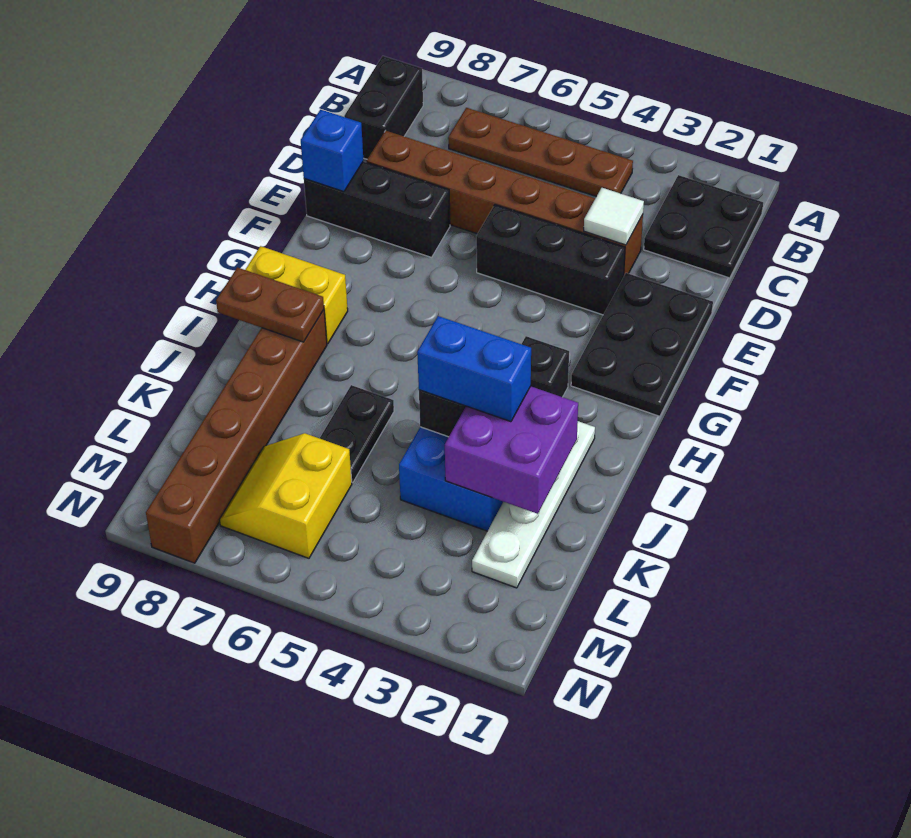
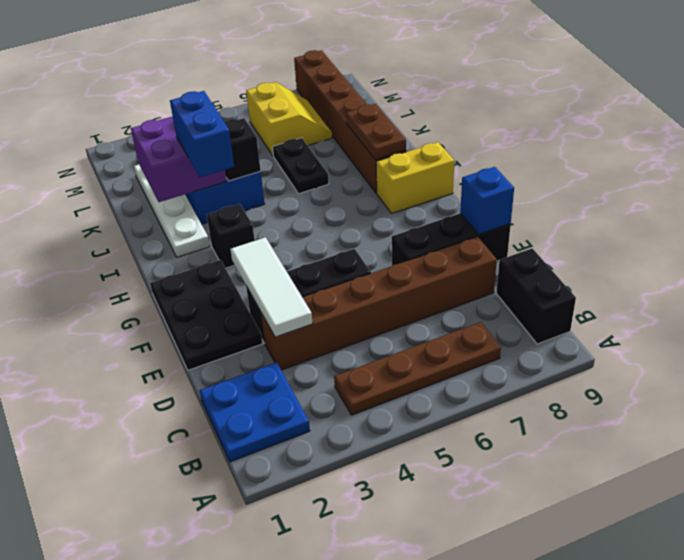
black 2x2 plate [644,175,763,278] -> blue 2x2 plate [199,362,310,462]
white 1x1 tile [584,188,644,245] -> white 1x3 tile [230,237,313,337]
brown 1x2 plate [216,267,324,342] -> brown 1x2 plate turned to [346,104,406,160]
blue 1x2 brick [417,316,531,422] -> blue 1x2 brick turned to [170,91,234,177]

